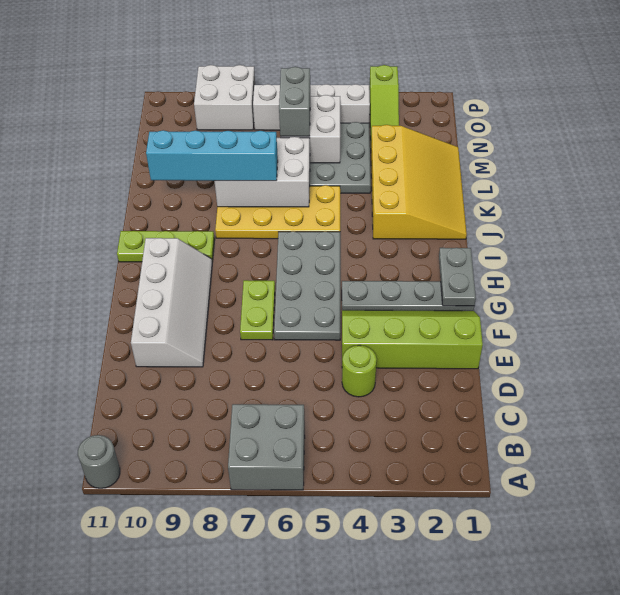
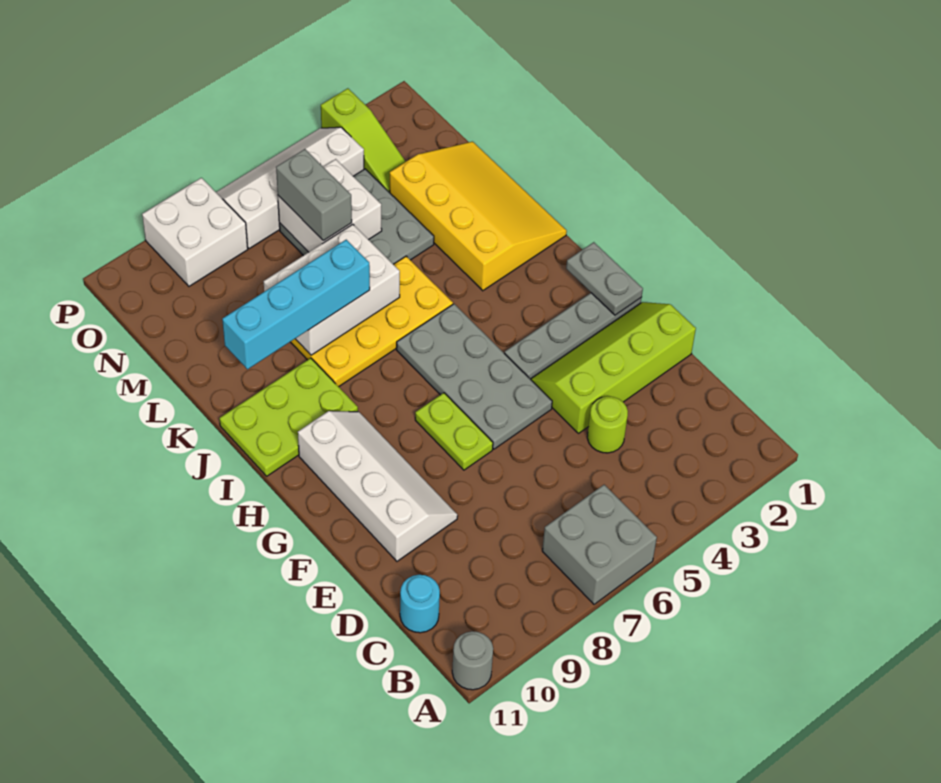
none -> cyan 1x1 round brick [400,575,440,633]
lime 1x3 plate [117,231,215,262] -> lime 2x3 plate [219,358,358,476]

